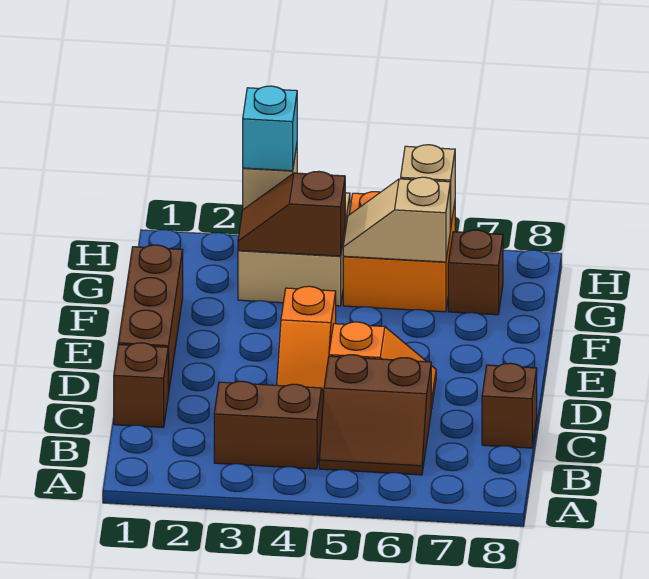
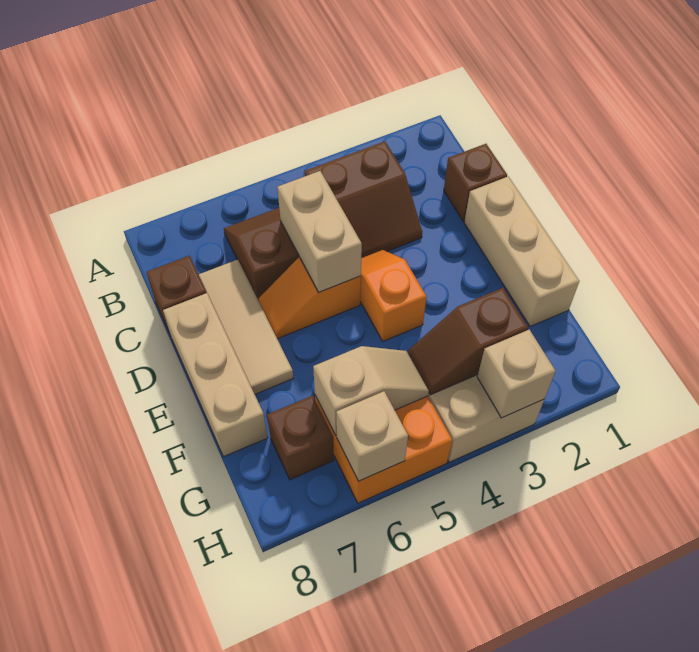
none -> tan 1x2 brick [277,171,362,292]
none -> tan 1x3 tile [199,260,293,394]
brown 1x3 brick [118,245,183,395] -> tan 1x3 brick [464,177,579,326]
none -> tan 1x3 brick [163,293,268,457]
brown 1x2 slope [238,171,345,256] -> brown 1x2 slope turned to [408,288,528,395]
cyan 1x1 brick [243,86,297,171] -> none

